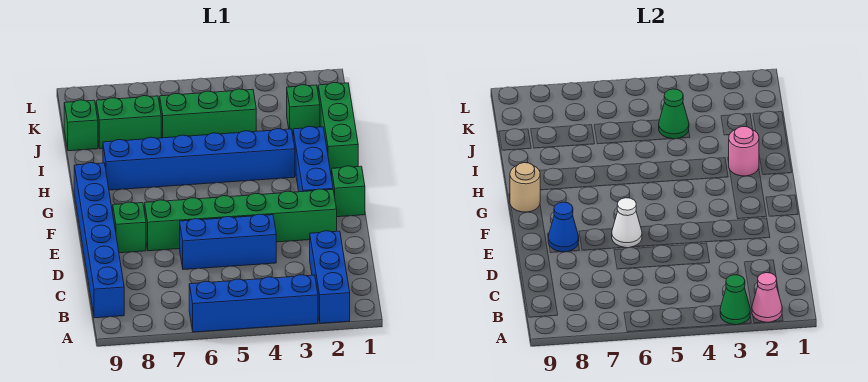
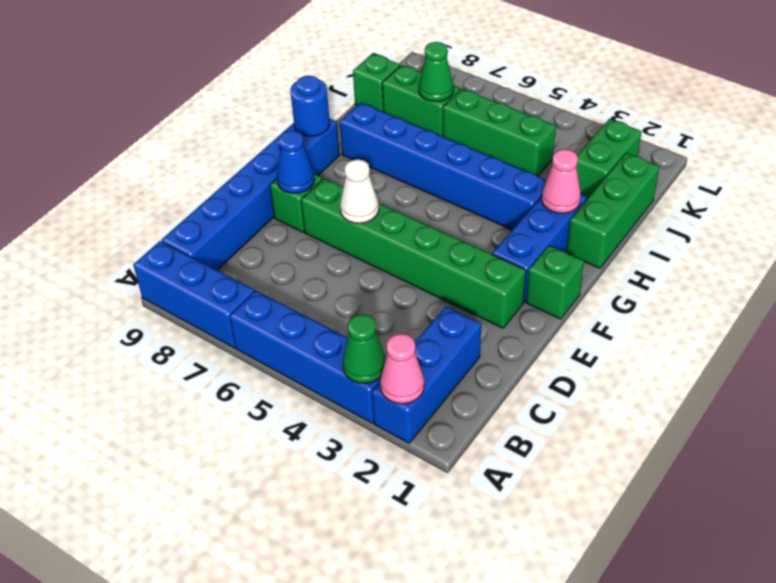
blue 1x3 brick [180,214,276,269] -> blue 1x3 brick moved to [133,241,254,348]
tan 1x1 round brick [510,163,540,212] -> blue 1x1 round brick [290,76,330,136]
pink 1x1 round brick [729,127,759,176] -> pink 1x1 cone [542,149,581,213]
green 1x1 brick [287,85,320,134] -> green 1x2 brick [576,119,642,199]
green 1x1 cone [659,89,689,139] -> green 1x1 cone moved to [419,42,454,102]

